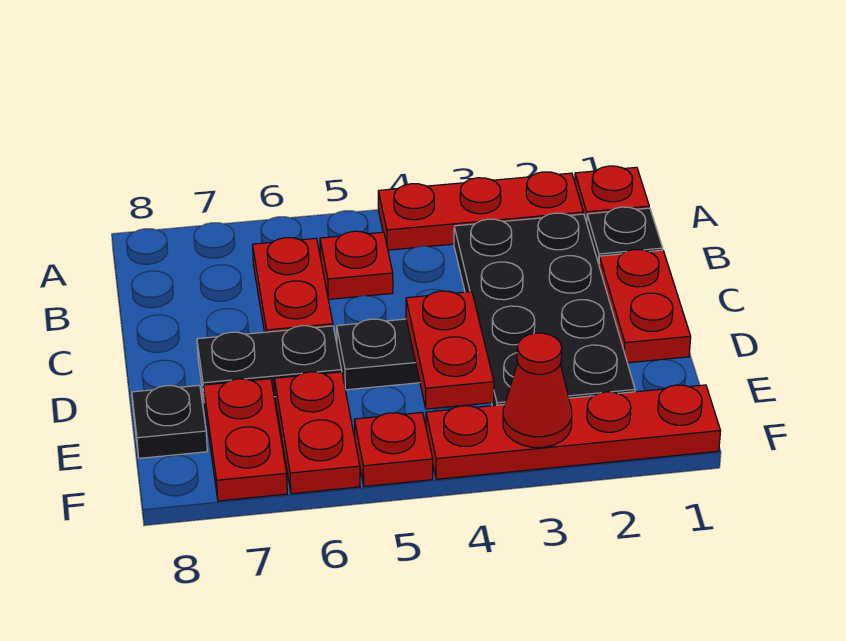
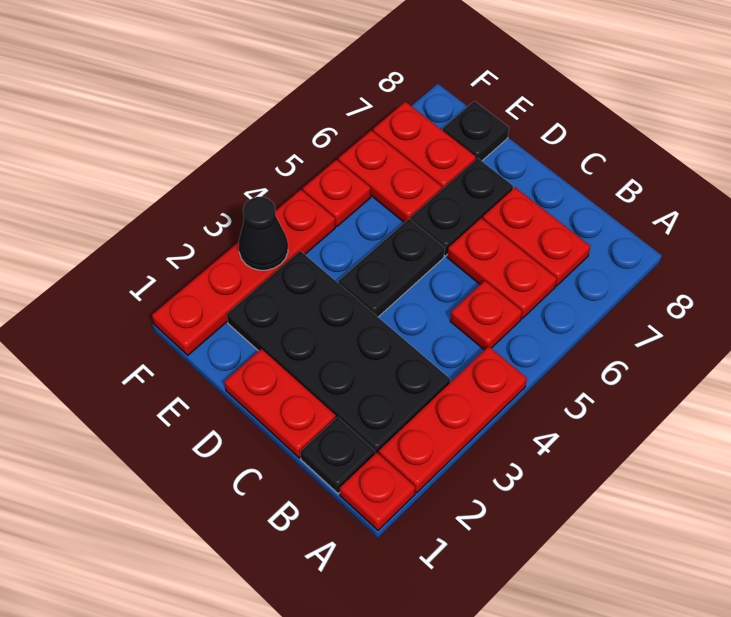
red 1x2 plate [406,291,494,409] -> red 1x2 plate moved to [483,187,590,286]
red 1x1 cone [503,333,572,447] -> black 1x1 cone [238,197,288,270]

